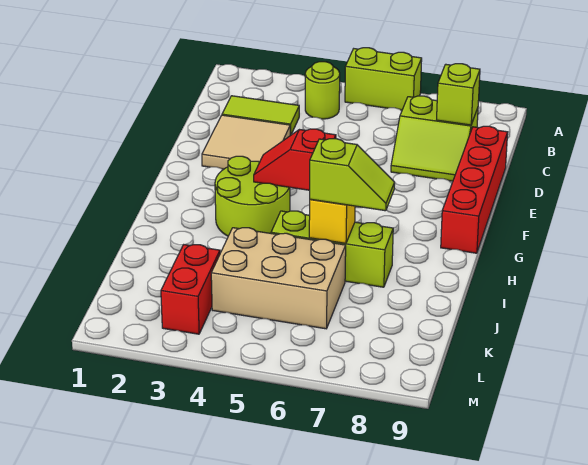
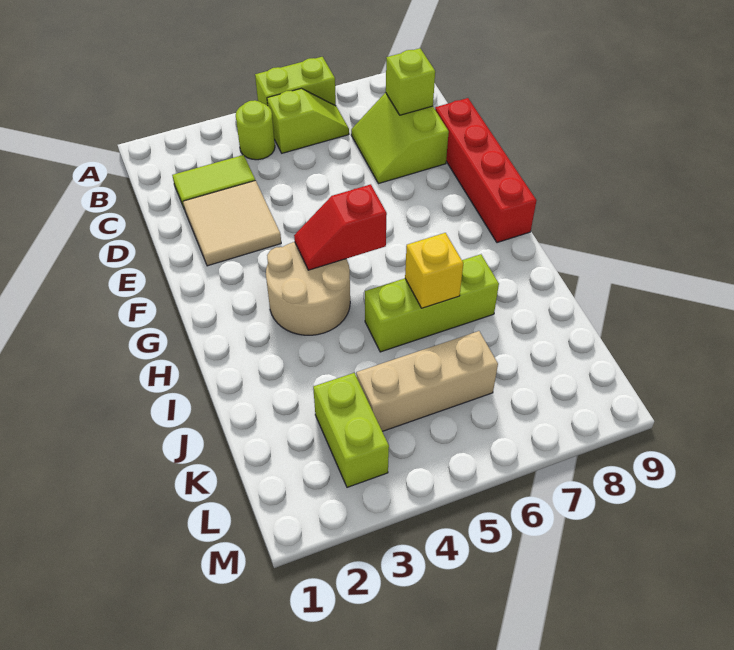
lime 2x2 slope [391,96,478,181] -> lime 2x2 slope turned to [351,93,449,184]
lime 2x2 round brick [215,156,290,236] -> tan 2x2 round brick [266,242,350,335]
lime 1x2 slope [310,139,395,211] -> lime 1x2 slope moved to [267,88,349,153]
tan 2x3 brick [211,228,346,329] -> tan 1x3 brick [356,331,498,431]
red 1x2 brick [161,245,220,334] -> lime 1x2 brick [313,373,389,487]

